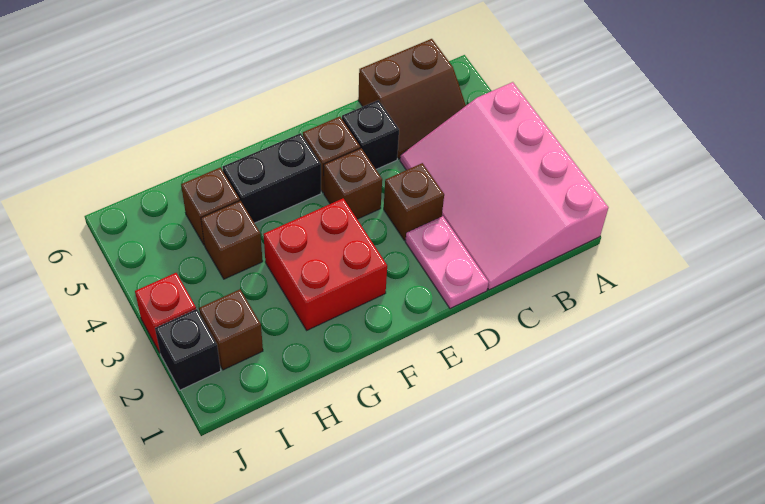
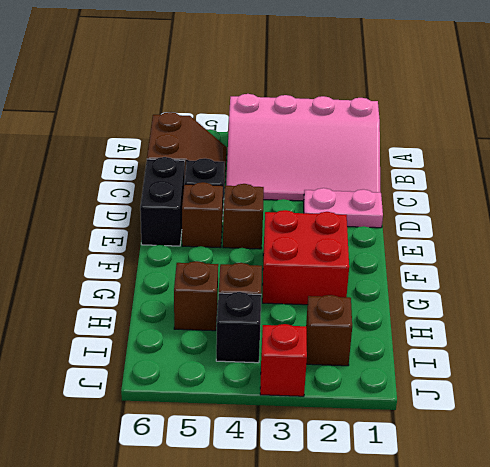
brown 1x1 brick [384,163,444,240] -> none
black 1x2 brick [222,133,321,223] -> black 1x2 brick moved to [140,157,185,246]
black 1x1 brick [155,309,221,390] -> black 1x1 brick moved to [216,292,261,363]

